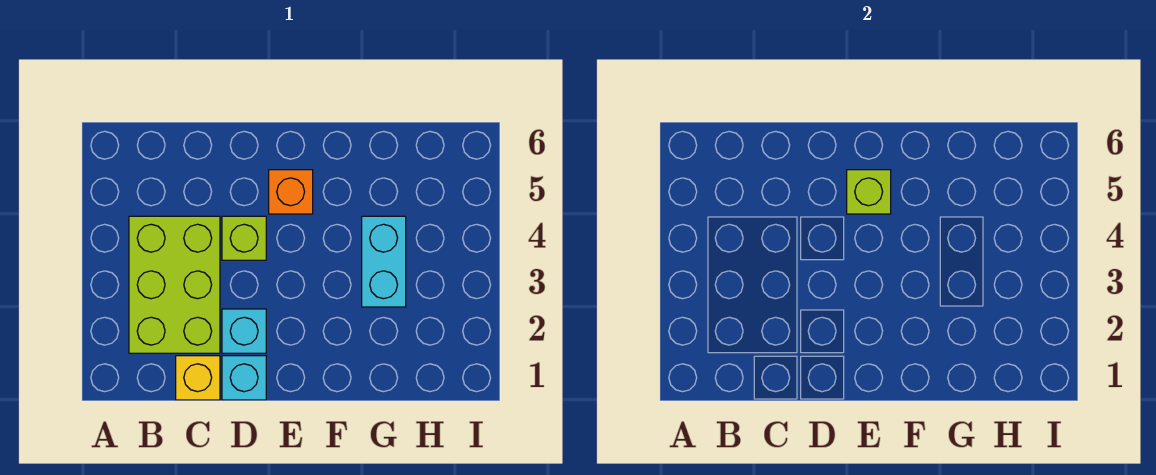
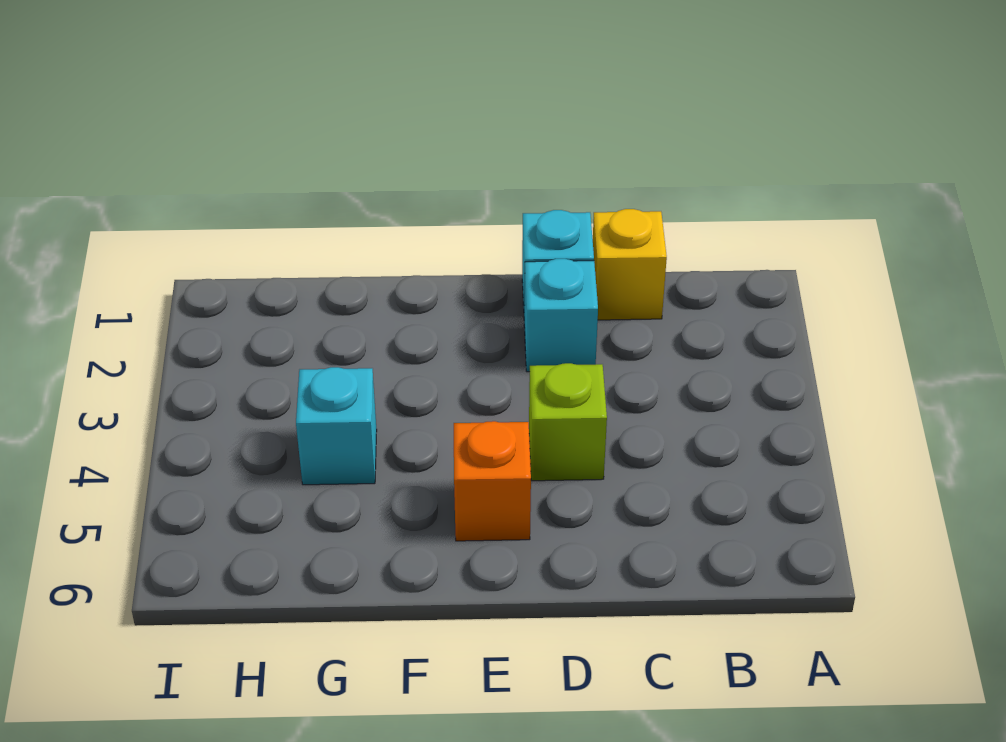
lime 2x3 brick [129,216,220,353] -> none
lime 1x1 brick [847,170,891,214] -> none
cyan 1x2 brick [362,216,406,307] -> cyan 1x1 brick [296,367,377,485]

